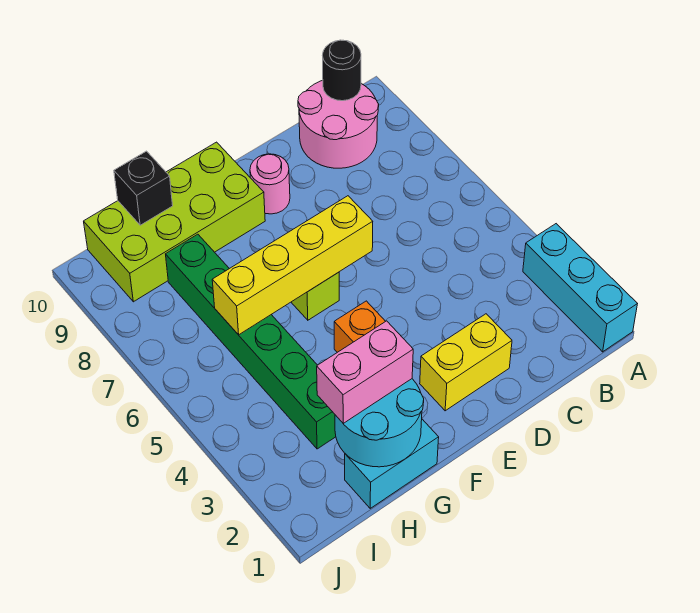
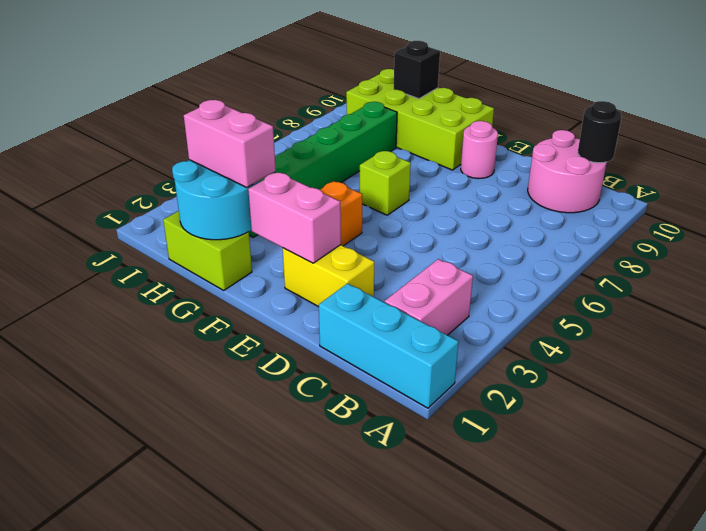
cyan 1x3 brick [523,224,637,352] -> cyan 1x3 brick turned to [319,283,459,408]
none -> pink 1x2 brick [385,259,473,335]
none -> pink 1x2 brick [248,172,341,263]
yellow 1x4 brick [212,196,373,335] -> none
cyan 1x2 brick [345,419,439,508] -> lime 1x2 brick [163,211,252,290]

